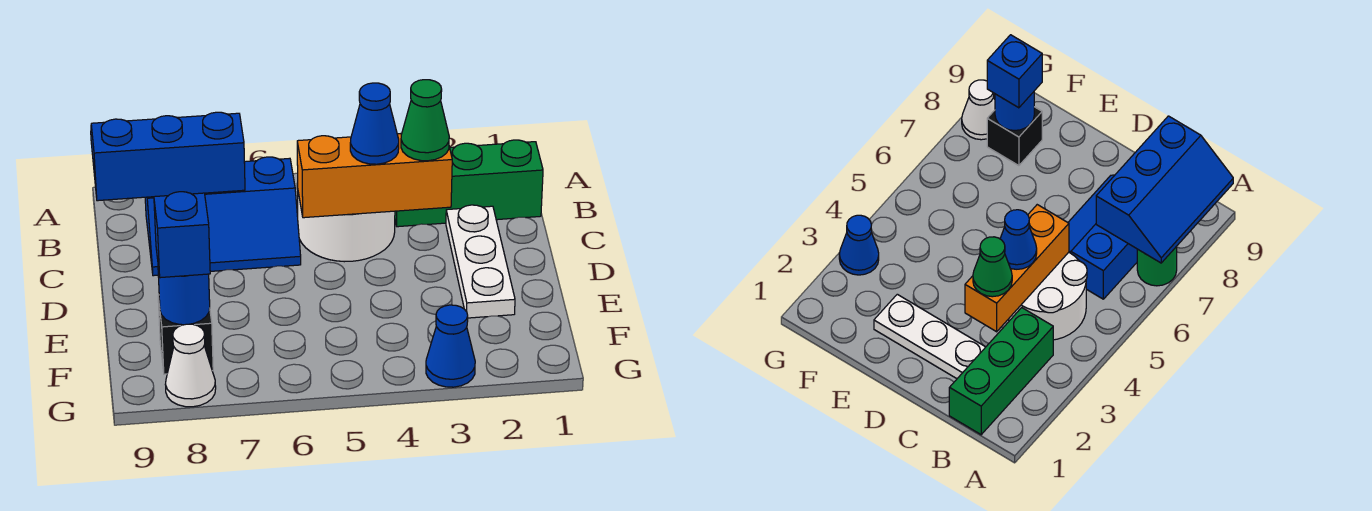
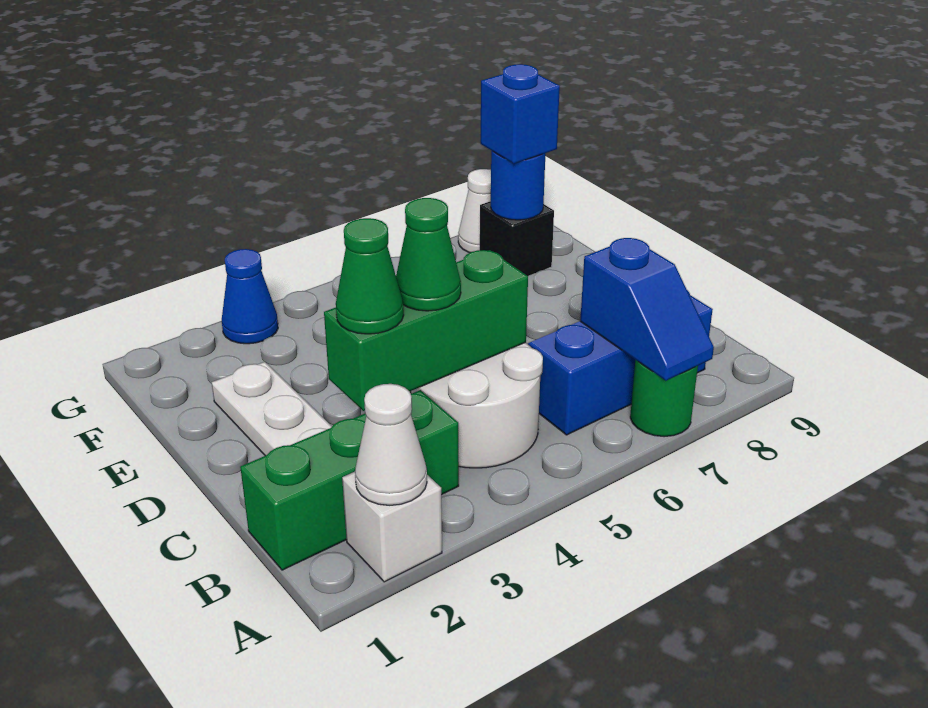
none -> white 1x1 brick [342,472,442,582]
none -> white 1x1 cone [355,384,427,505]
blue 2x3 slope [91,112,245,201] -> blue 1x2 slope [580,238,714,381]
orange 1x3 brick [297,133,452,218] -> green 1x3 brick [324,250,528,411]
blue 1x1 cone [350,83,399,164] -> green 1x1 cone [396,198,461,311]

